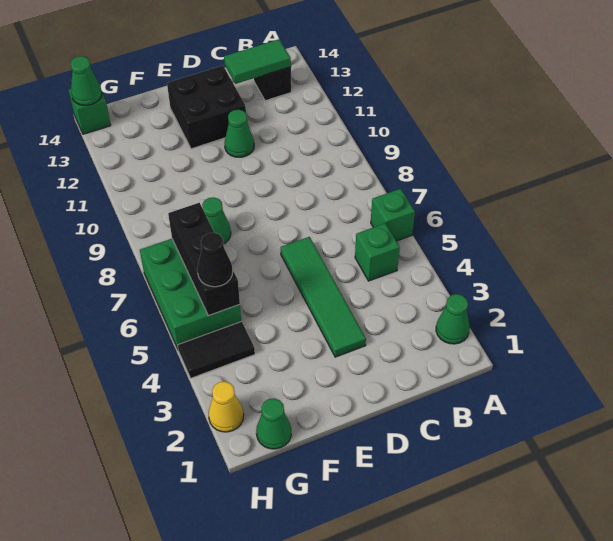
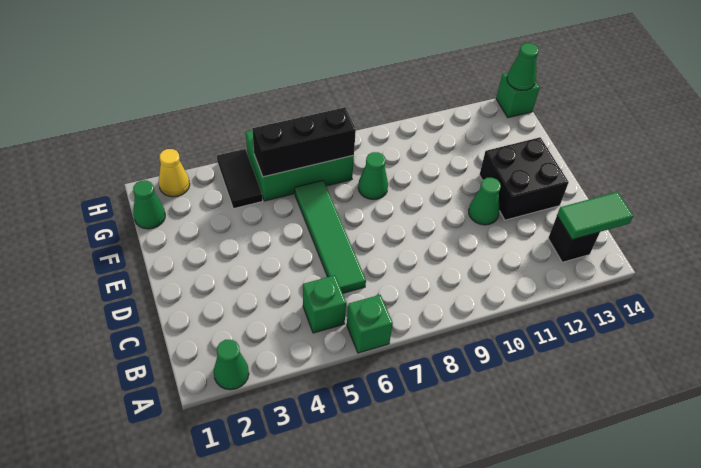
green 1x2 tile [224,39,291,84] -> green 1x2 tile turned to [557,192,633,240]
green 1x4 tile [281,237,366,357] -> green 1x4 tile turned to [295,180,366,293]
black 1x1 cone [197,233,233,287] -> none

